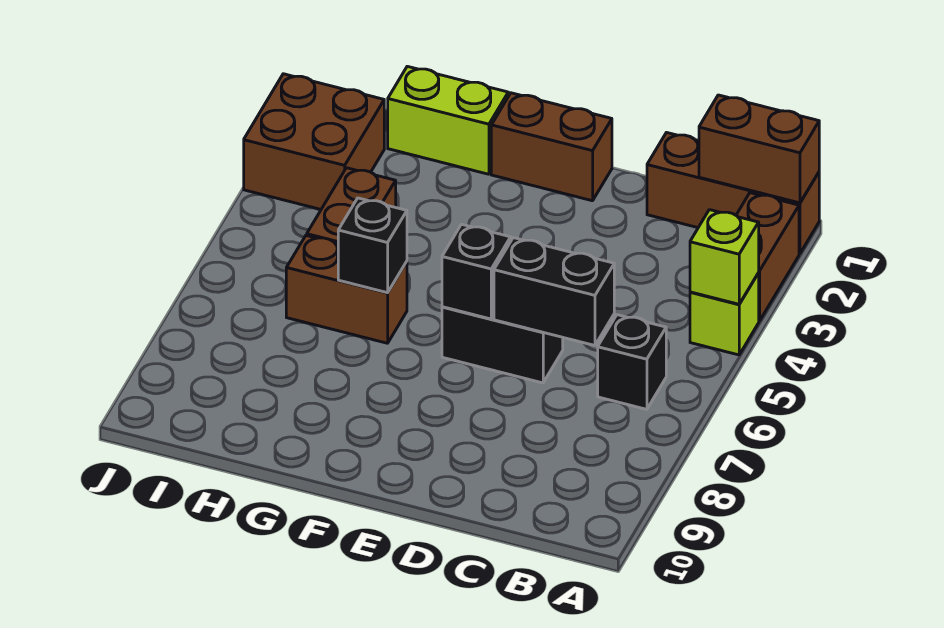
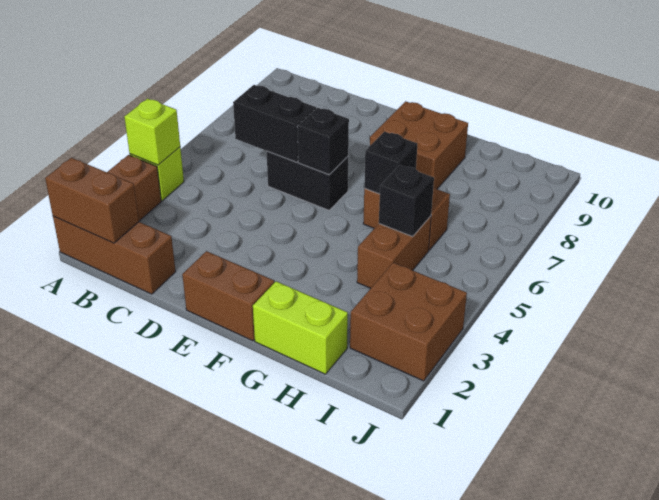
black 1x1 brick [598,315,666,409] -> black 1x1 brick moved to [379,165,434,237]
none -> brown 2x2 brick [370,101,468,189]

